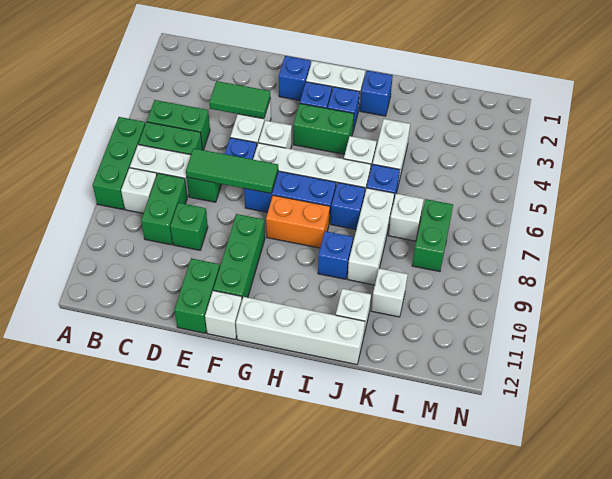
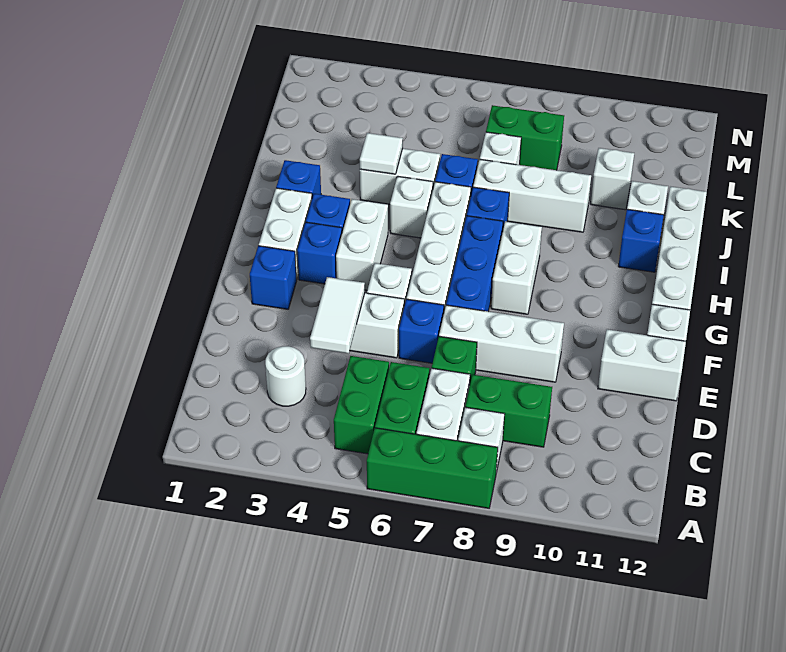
none -> white 1x1 round brick [265,346,306,406]
green 1x2 tile [209,81,270,119] -> white 1x2 tile [310,277,365,354]
green 1x3 tile [186,148,278,194] -> none
green 1x1 brick [170,203,208,250] -> none
none -> white 1x3 brick [439,305,564,382]
green 1x2 brick [174,258,220,333] -> white 1x2 brick [598,329,686,401]
green 1x3 brick [213,214,265,299] -> none
green 1x2 brick [293,104,354,154] -> white 1x2 brick [336,199,388,290]
orange 1x2 brick [266,195,330,248] -> white 1x2 brick [491,221,542,314]
blue 1x1 brick [318,231,353,279] -> blue 1x1 brick moved to [618,209,664,272]
none -> white 1x1 tile [360,133,403,174]

